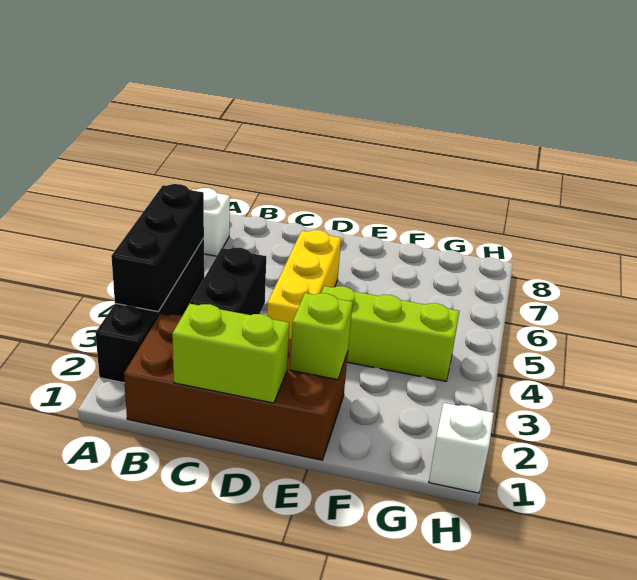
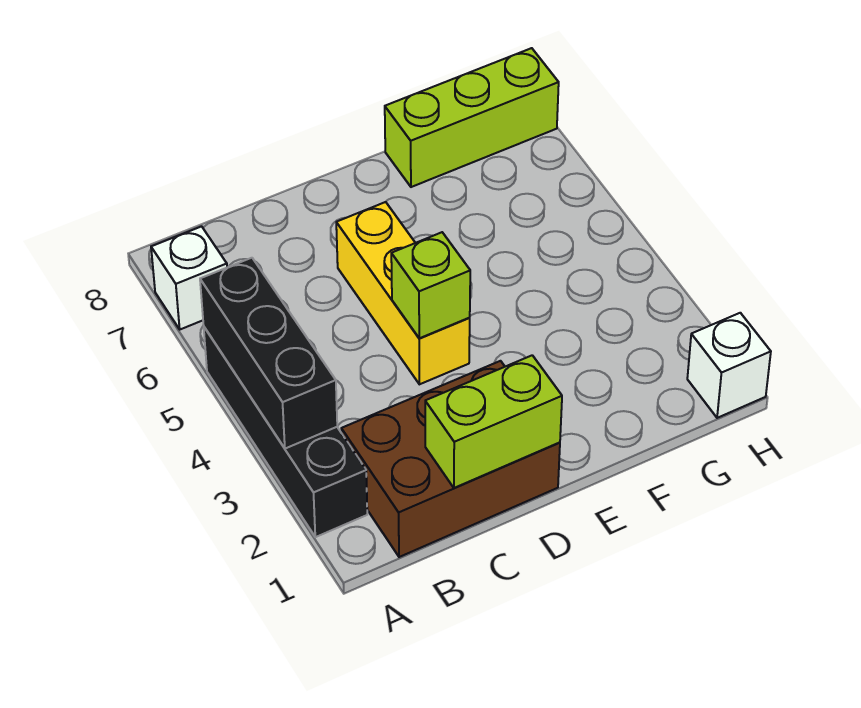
brown 2x4 brick [124,314,348,460] -> brown 2x3 brick [341,361,560,557]
black 1x2 brick [190,248,266,315] -> none
lime 1x1 brick [290,293,353,380] -> lime 1x1 brick moved to [391,232,470,338]
lime 1x3 brick [321,286,459,381] -> lime 1x3 brick moved to [385,48,559,187]

